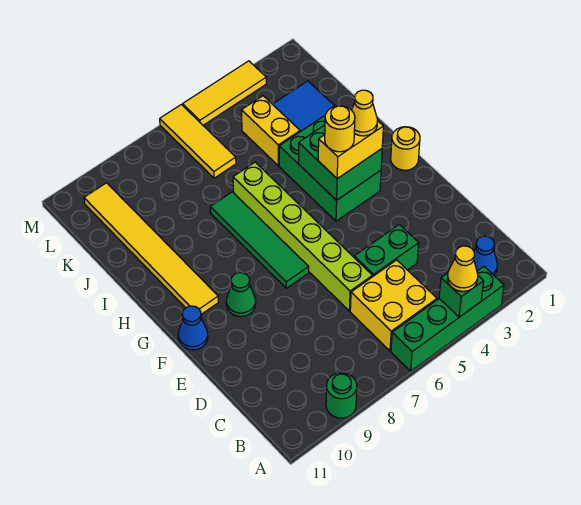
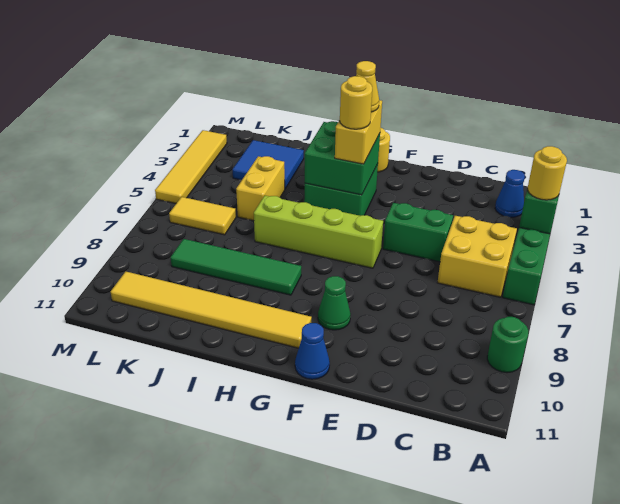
yellow 1x1 cone [447,246,478,291] -> yellow 1x1 round brick [528,146,567,200]
green 1x2 brick [354,225,419,277] -> green 1x2 brick turned to [383,203,453,262]
lime 1x6 brick [233,162,372,311] -> lime 1x4 brick [254,196,383,268]
green 1x4 tile [210,192,309,288] -> green 1x4 tile moved to [171,239,301,295]
green 2x3 brick [279,116,381,221] -> green 2x2 brick [304,164,378,216]
yellow 1x2 brick [241,96,300,166] -> yellow 1x2 brick turned to [236,156,285,221]
yellow 1x3 tile [160,105,236,178] -> yellow 1x2 tile [169,197,236,235]
yellow 1x3 tile [183,61,266,125] -> yellow 1x4 tile [155,130,227,203]

